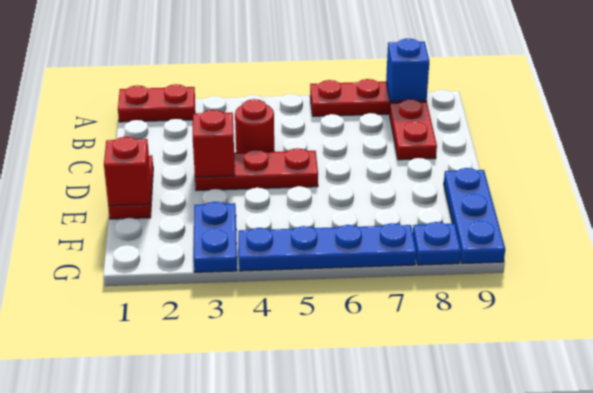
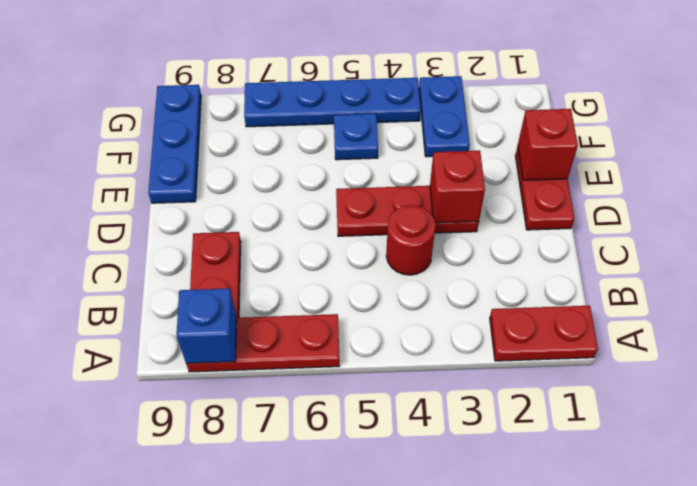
blue 1x1 plate [413,222,461,265] -> blue 1x1 plate moved to [334,114,378,160]

